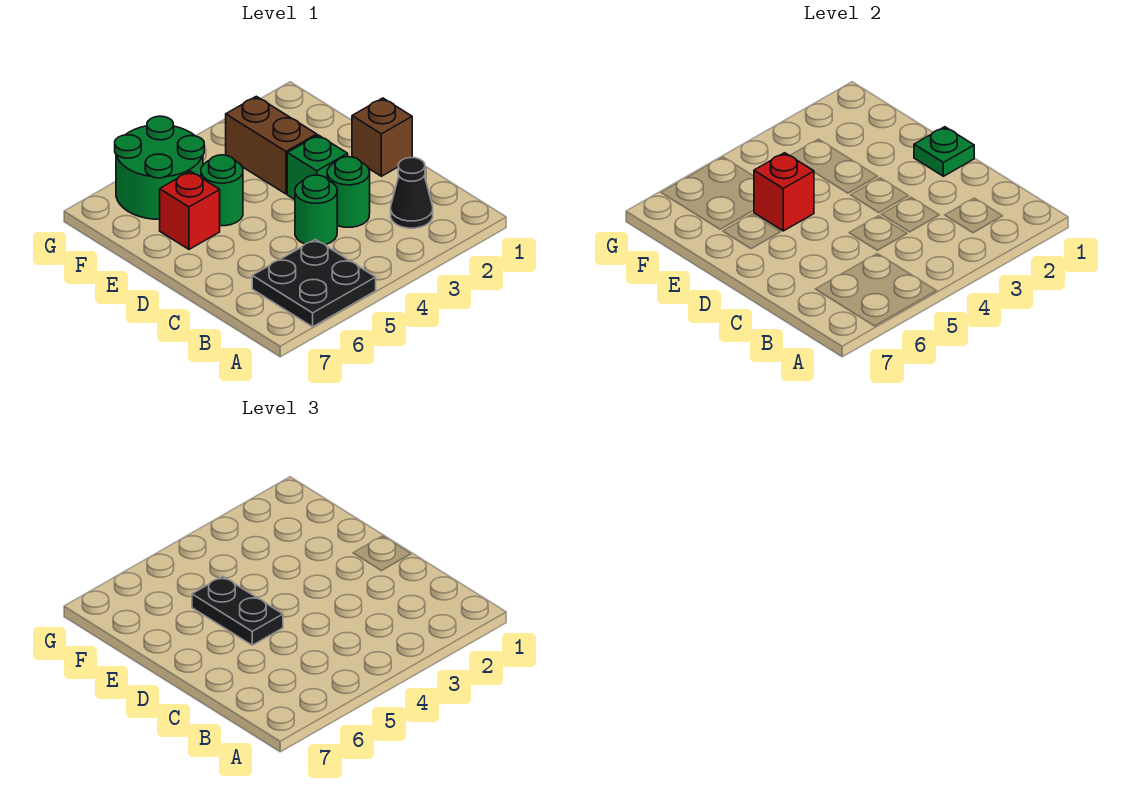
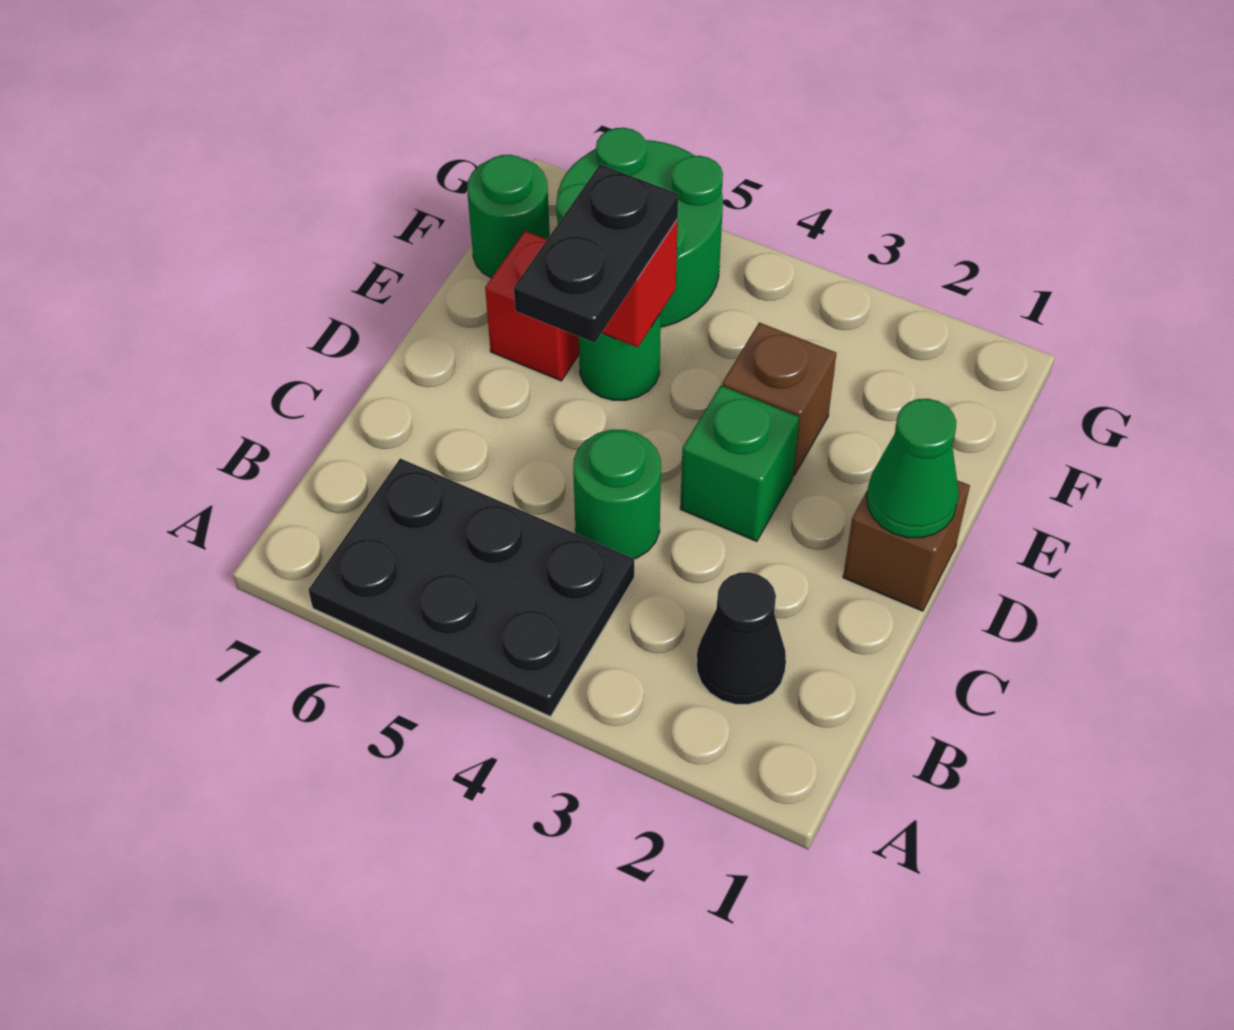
black 2x2 plate [252,239,376,327] -> black 2x3 plate [309,458,634,716]
green 1x1 round brick [327,157,370,227] -> green 1x1 round brick moved to [467,155,550,278]
green 1x1 plate [914,127,974,176] -> green 1x1 cone [867,399,959,538]
brown 1x2 brick [226,96,317,194] -> brown 1x1 brick [722,323,836,476]

